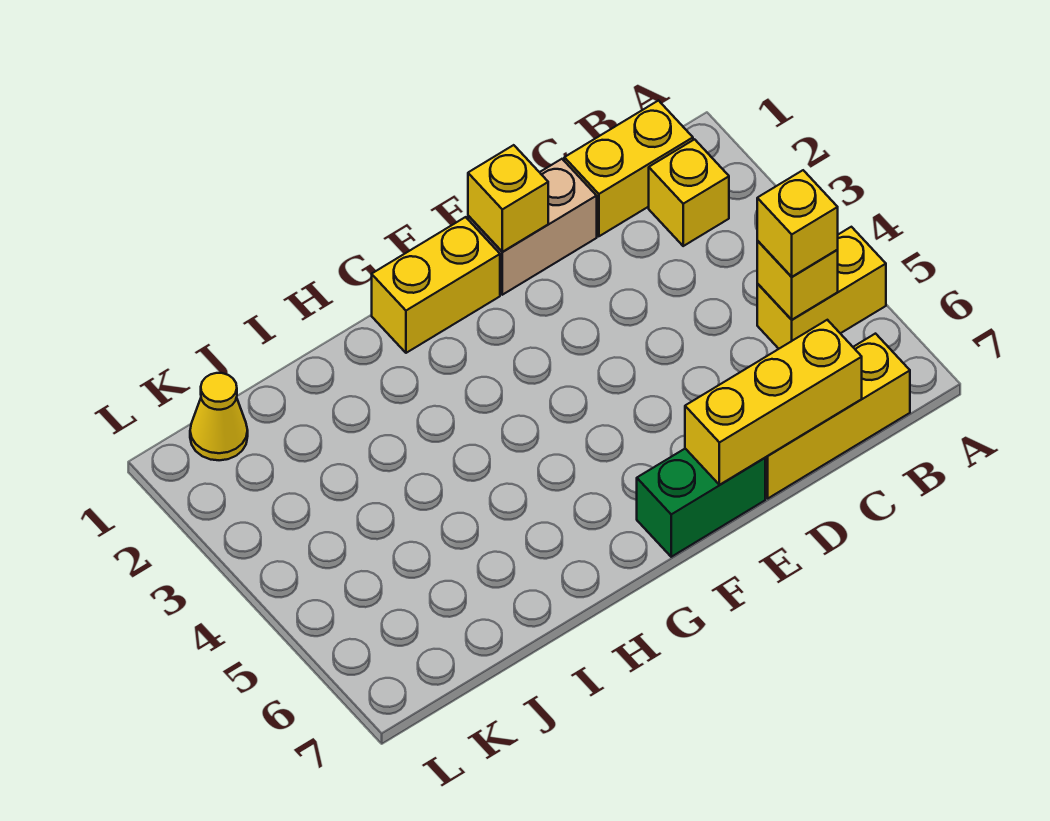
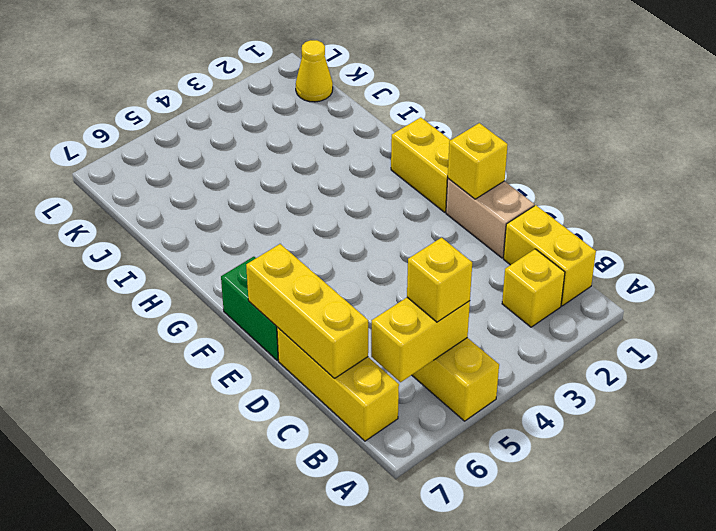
yellow 1x1 brick [757,241,838,320] -> yellow 1x2 brick [371,298,470,382]

